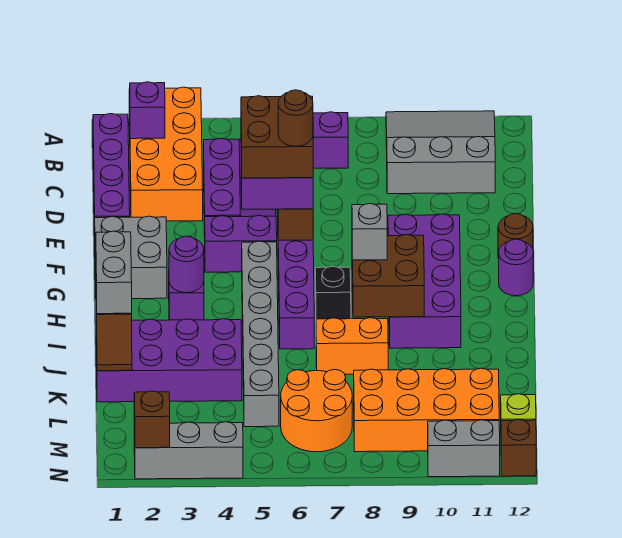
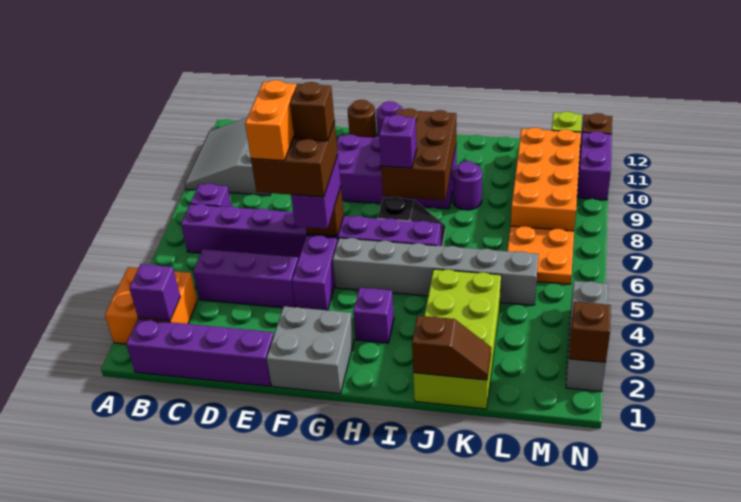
orange 2x4 brick [129,87,203,221] -> orange 2x2 brick [105,267,197,344]
brown 1x1 round brick [278,90,313,146] -> brown 1x1 brick [290,82,335,141]
purple 1x1 round brick [169,236,204,293] -> purple 1x1 round brick moved to [452,161,482,210]
brown 2x2 brick [352,235,424,317] -> brown 2x3 brick [381,108,456,201]
grey 1x1 brick [352,204,387,260] -> purple 1x1 brick [379,115,417,168]
grey 1x2 brick [96,231,132,314] -> none
purple 2x4 brick [96,319,242,402] -> lime 2x4 brick [413,269,501,409]
orange 1x2 brick [316,318,388,374] -> orange 1x2 brick moved to [245,80,296,161]
orange 2x2 round brick [281,370,352,452] -> orange 2x2 plate [508,226,574,284]
grey 1x2 brick [428,420,500,477] -> purple 1x2 brick [577,131,612,200]

